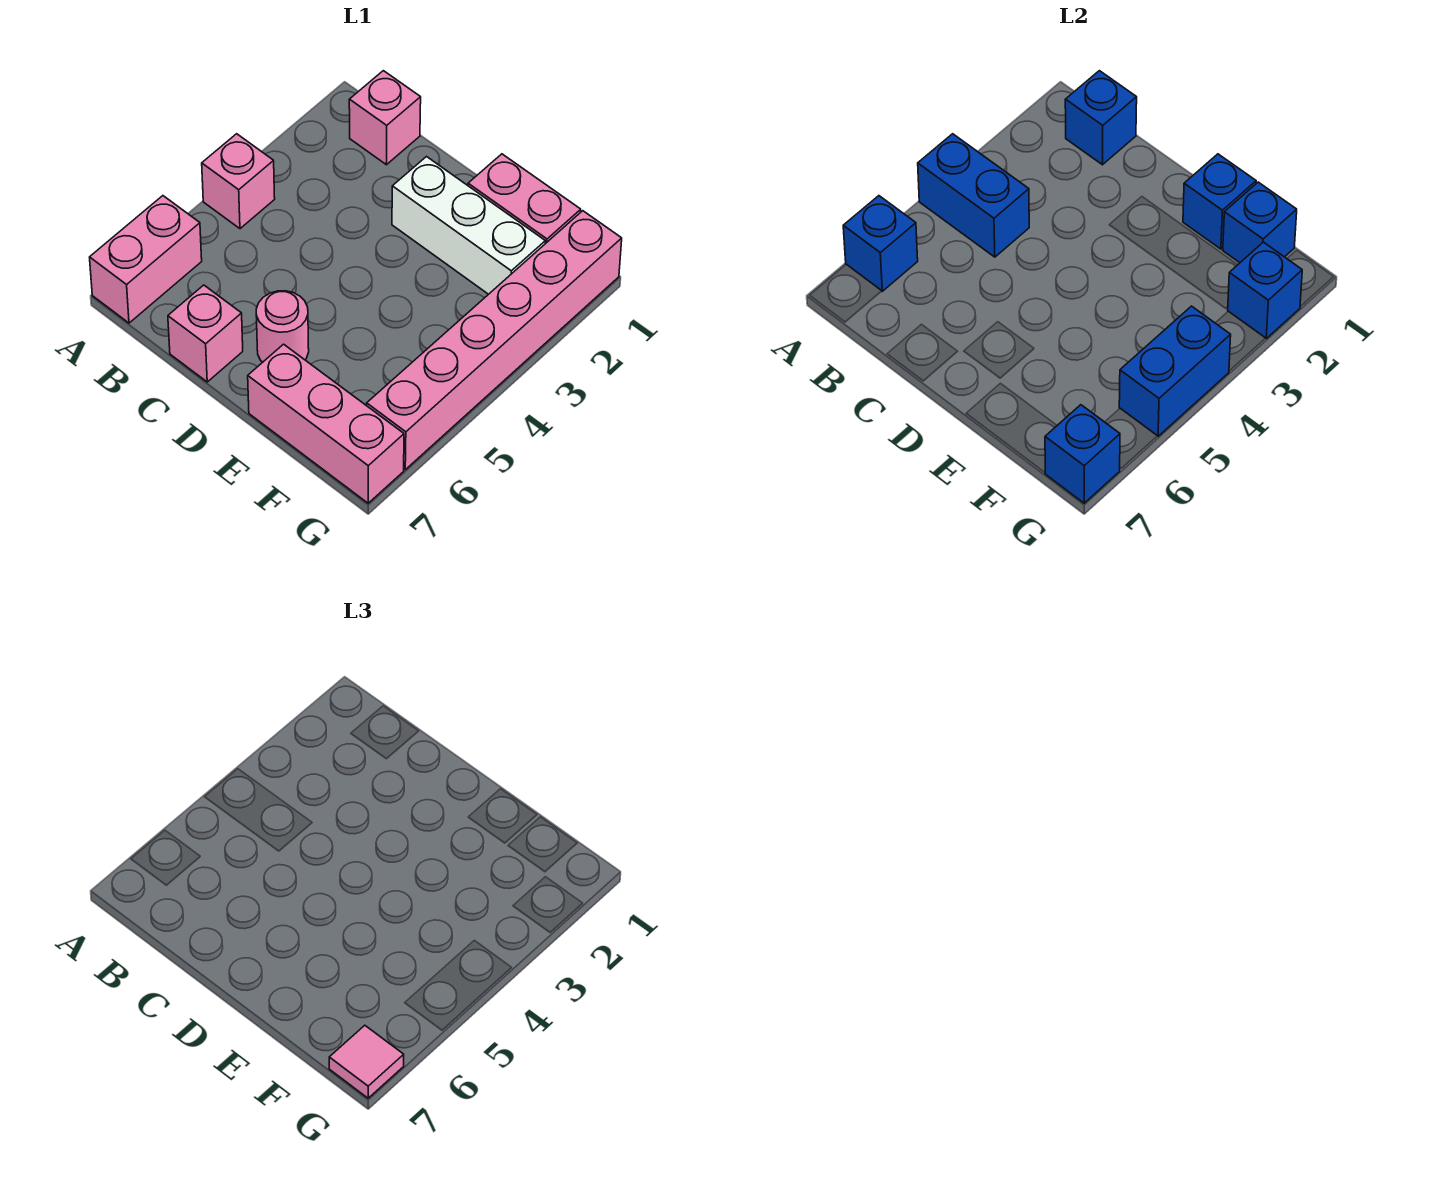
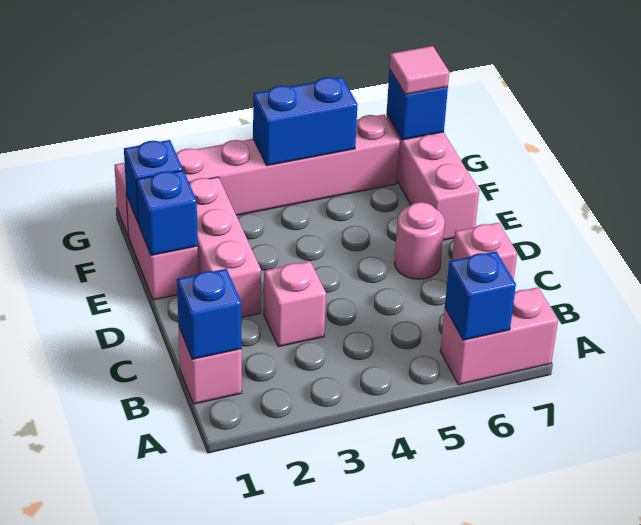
pink 1x1 brick [202,134,275,229] -> pink 1x1 brick moved to [264,261,326,347]
blue 1x2 brick [918,134,1029,257] -> none
white 1x3 brick [392,157,545,294] -> pink 1x3 brick [189,177,261,317]
blue 1x1 brick [1228,242,1302,338] -> none

